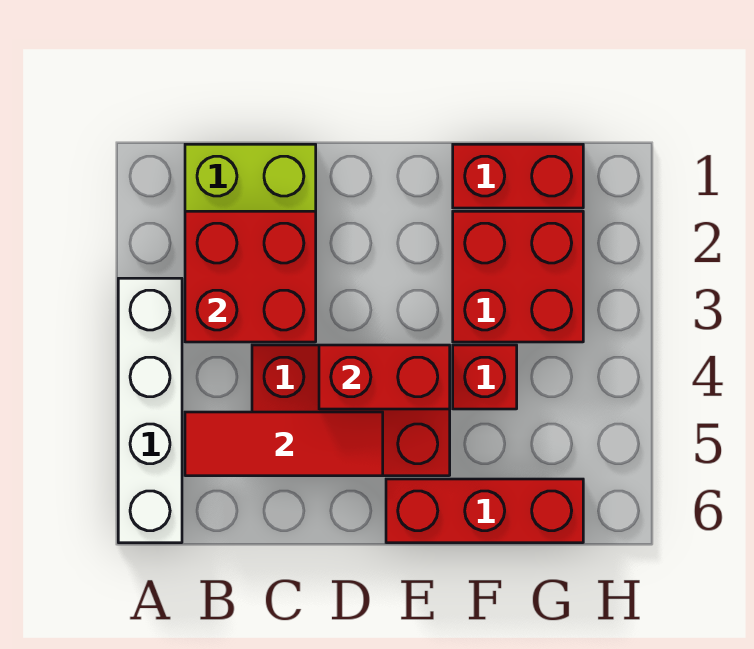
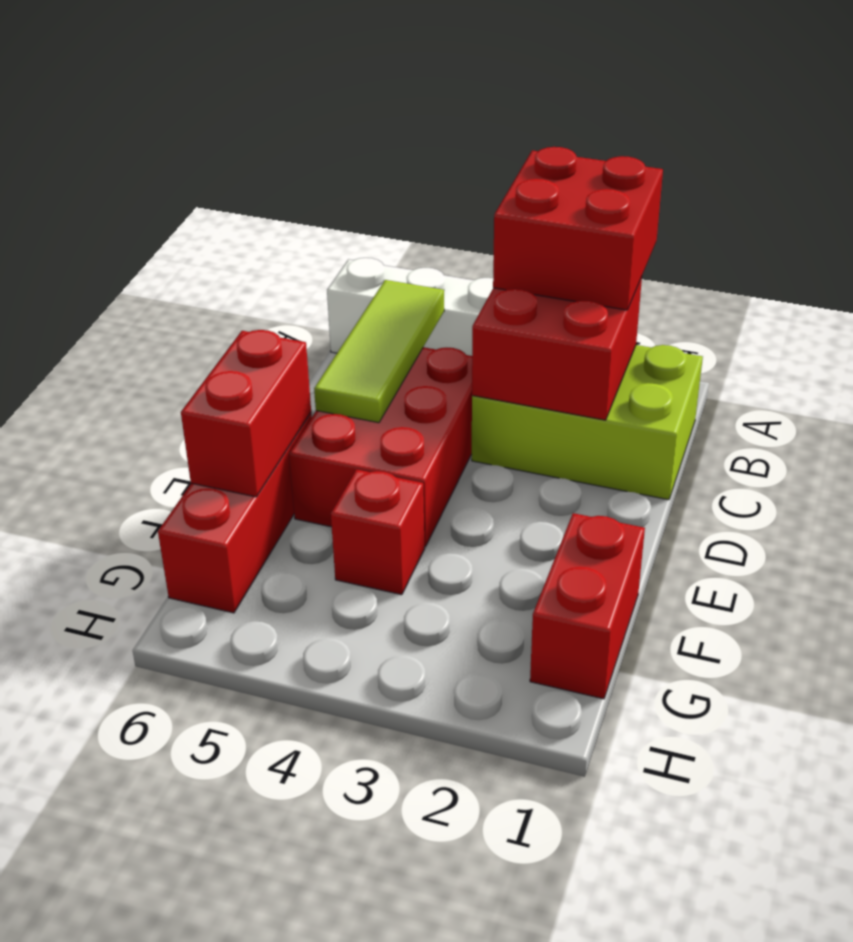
red 1x3 tile [185,412,383,476] -> lime 1x3 tile [314,280,444,423]
red 1x2 brick [319,345,450,409] -> red 1x2 brick moved to [181,330,311,497]
red 2x2 brick [453,211,583,342] -> red 2x2 brick moved to [493,147,663,310]

